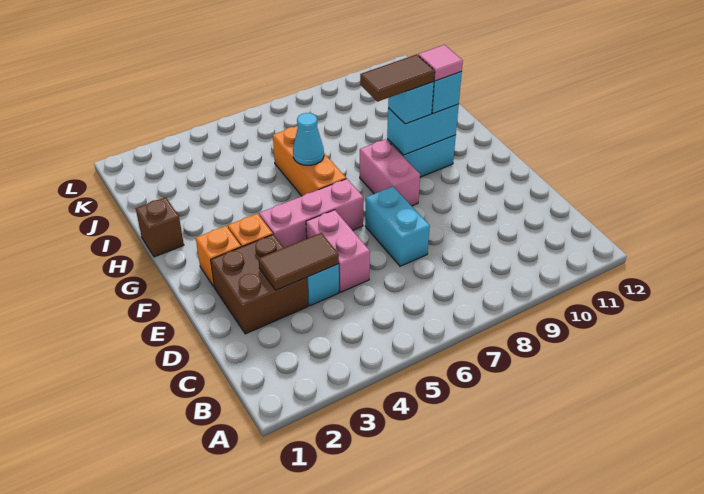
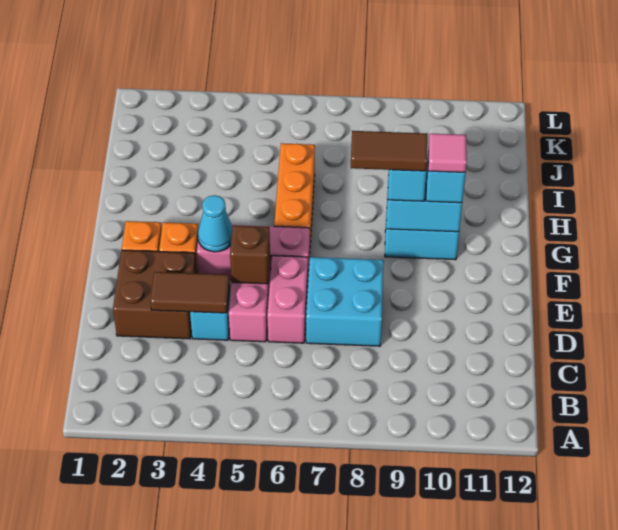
cyan 1x2 brick [365,187,430,266] -> cyan 2x2 brick [306,257,384,346]
pink 1x2 brick [360,139,420,206] -> pink 1x2 brick moved to [267,256,308,343]
brown 1x1 brick [136,197,184,257] -> brown 1x1 brick moved to [230,225,270,284]
cyan 1x1 cone [293,113,324,165] -> cyan 1x1 cone moved to [198,195,232,252]

